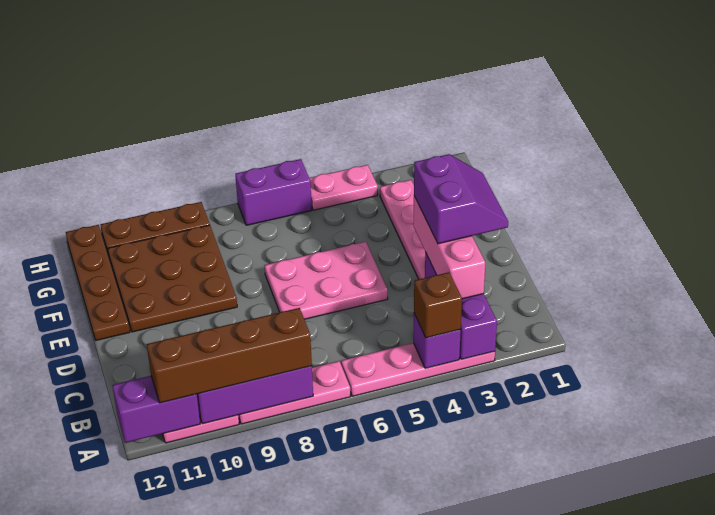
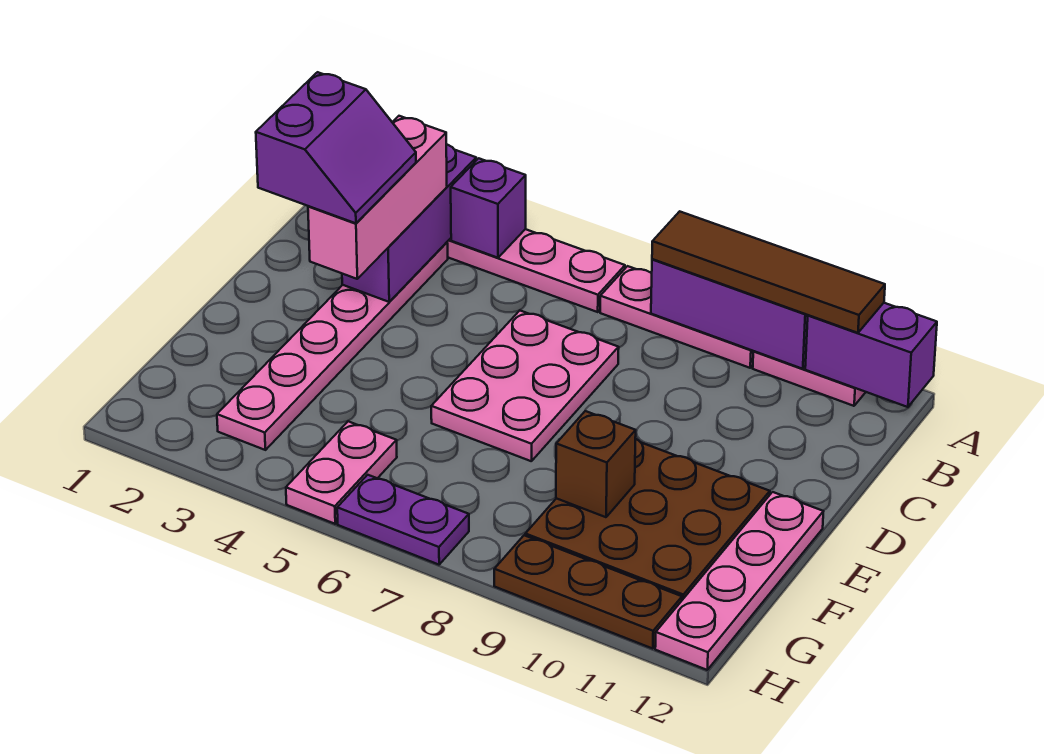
brown 1x1 brick [414,272,462,338] -> brown 1x1 brick moved to [556,411,636,517]
brown 1x4 brick [147,308,312,403] -> brown 1x4 tile [652,211,885,333]
purple 2x2 slope [414,154,508,244] -> purple 2x2 slope turned to [256,72,416,223]
pink 2x3 plate [264,242,388,319] -> pink 2x3 plate turned to [431,311,619,461]
brown 1x4 plate [66,225,130,341] -> pink 1x4 plate [655,492,824,670]
pink 1x2 plate [309,165,378,210] -> pink 1x2 plate turned to [286,421,397,524]
purple 1x2 brick [235,159,312,225] -> purple 1x2 plate [337,475,469,565]

